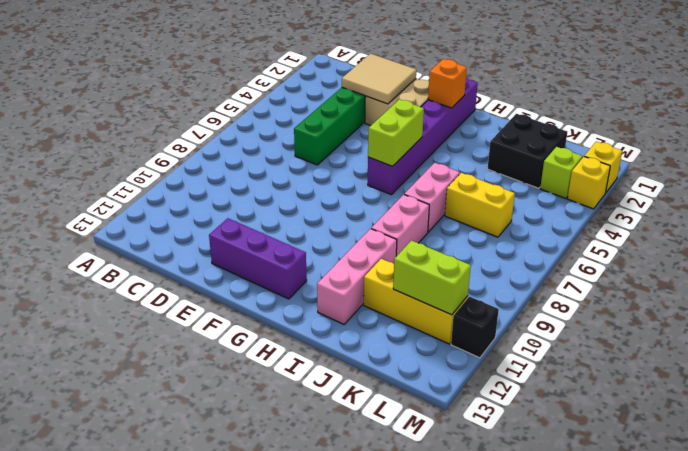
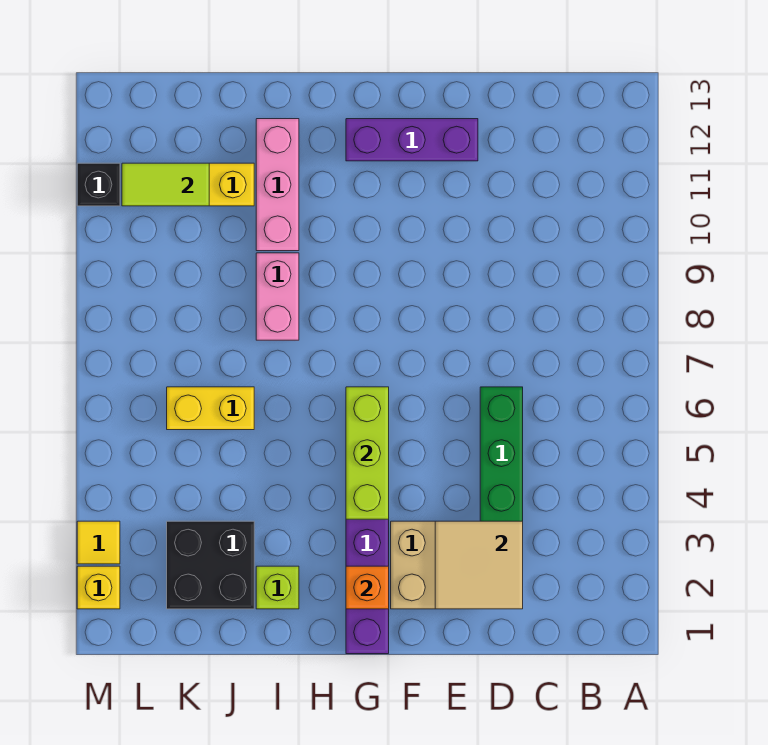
lime 1x2 brick [368,99,424,166] -> lime 1x3 brick [346,387,389,519]
pink 1x2 brick [404,163,460,232] -> none
lime 1x2 brick [393,240,471,315] -> lime 1x2 tile [122,163,209,206]
lime 1x1 brick [540,147,582,199] -> lime 1x1 brick moved to [256,566,299,609]
yellow 1x1 brick [567,157,610,209] -> yellow 1x1 tile [77,521,120,564]

